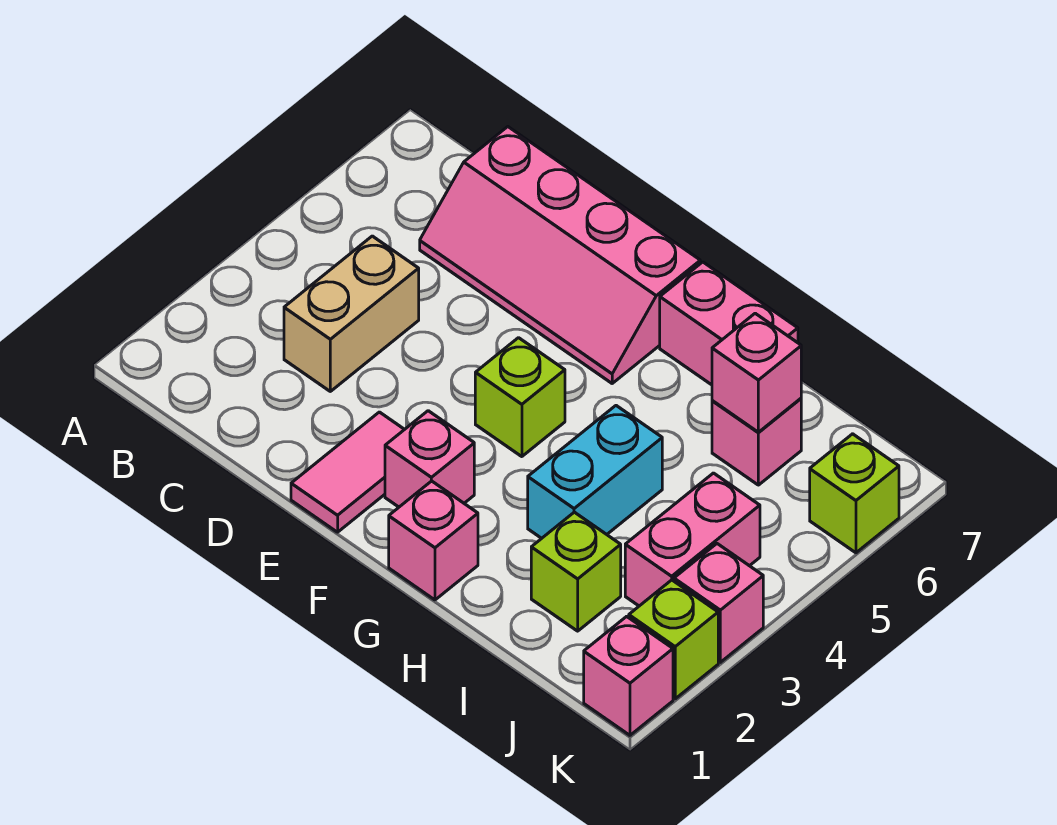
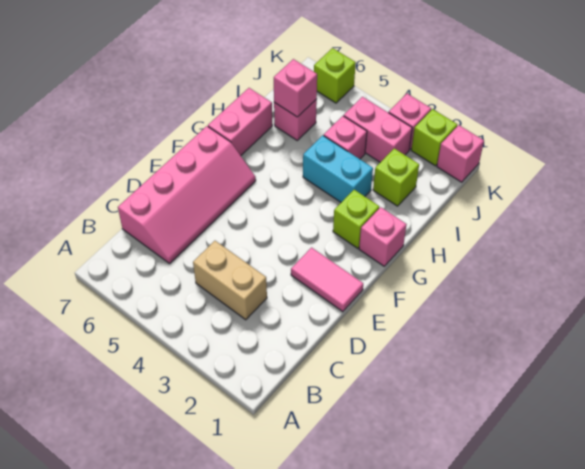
pink 1x1 brick [385,411,474,507] -> pink 1x1 brick moved to [324,116,367,159]
lime 1x1 brick [475,338,565,457] -> lime 1x1 brick moved to [333,190,379,248]

